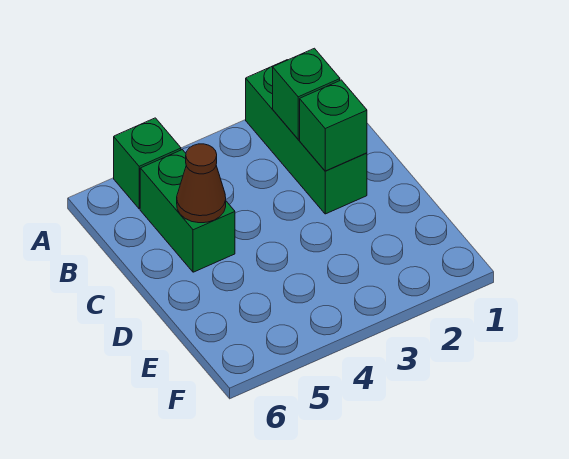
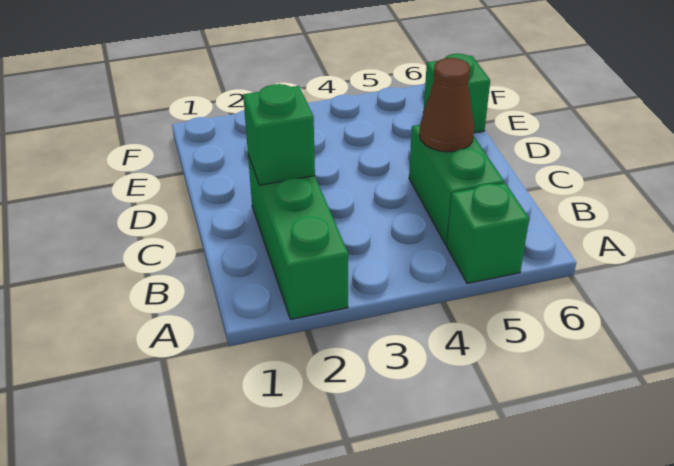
green 1x1 brick [273,48,340,139] -> green 1x1 brick moved to [423,54,490,133]

